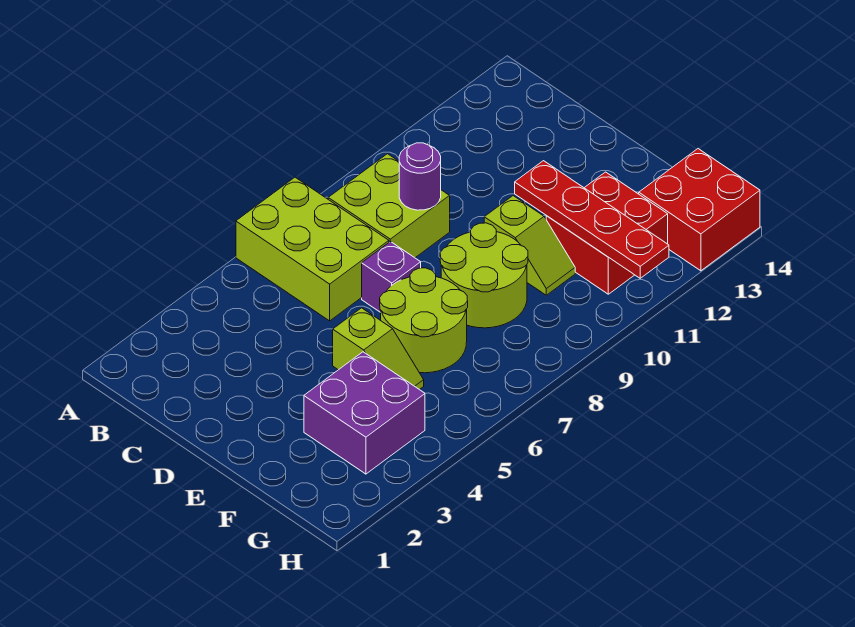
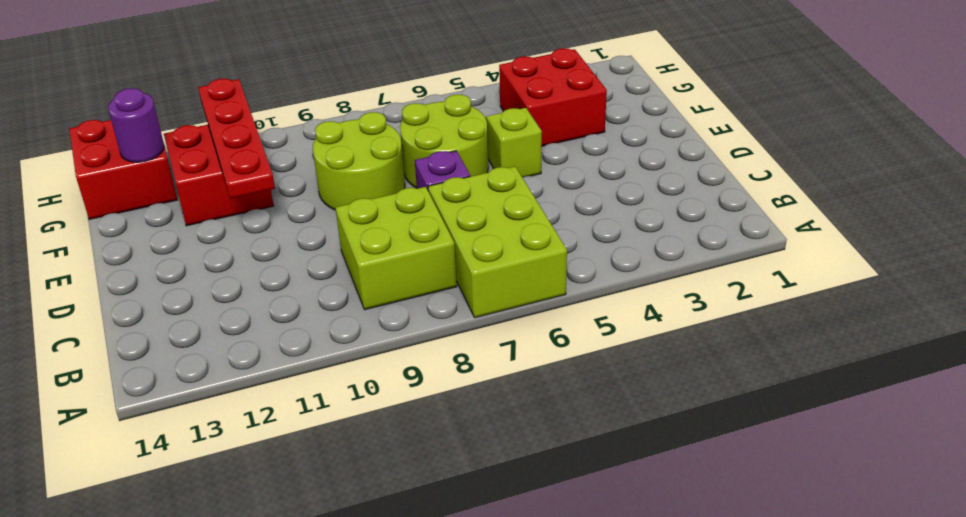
purple 1x1 round brick [399,143,441,210] -> purple 1x1 round brick moved to [108,88,164,162]
lime 1x2 slope [484,196,575,295] -> none
purple 2x2 brick [304,352,425,474] -> red 2x2 brick [499,48,607,146]

